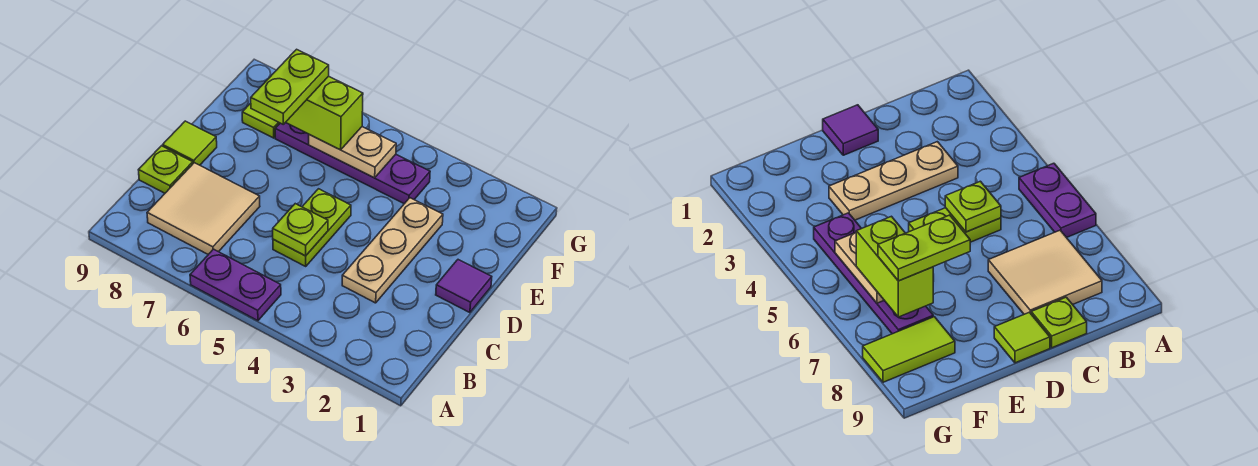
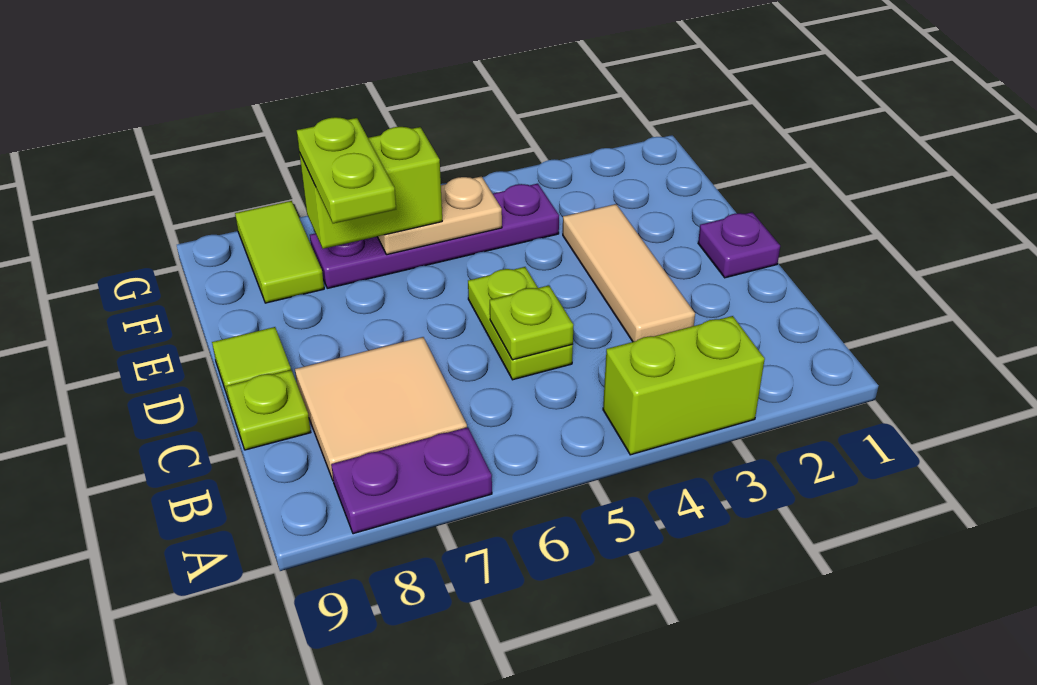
none -> lime 1x2 brick [603,316,765,455]
purple 1x2 plate [190,249,281,321] -> purple 1x2 plate moved to [331,427,492,534]
tan 1x3 plate [342,198,443,303] -> tan 1x3 tile [563,204,695,342]
purple 1x1 tile [436,260,492,313] -> purple 1x1 plate [698,212,780,278]

